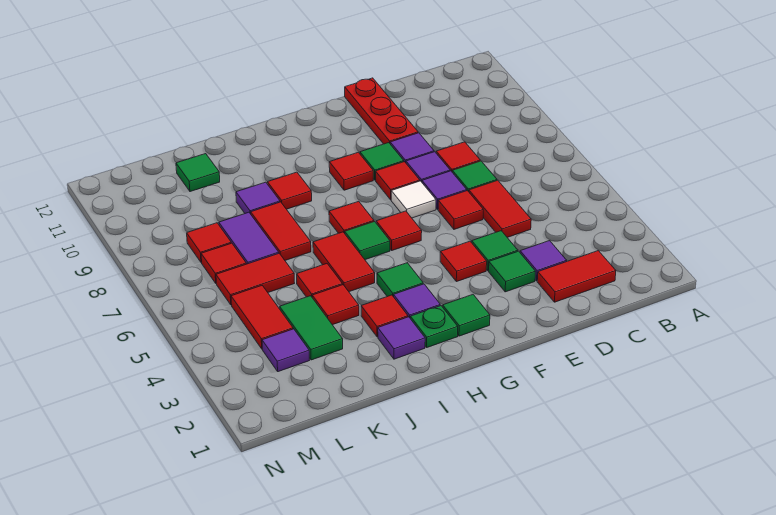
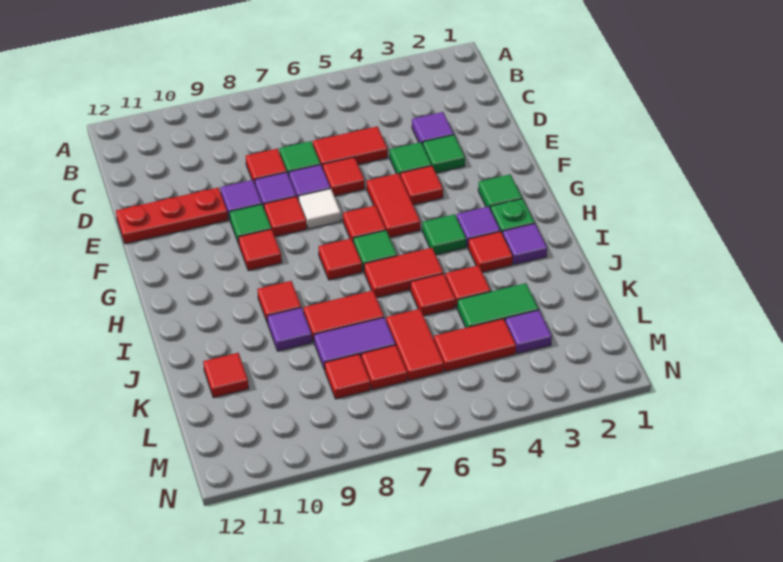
red 1x2 tile [537,251,616,302] -> red 1x2 tile moved to [367,173,420,238]
green 1x1 tile [176,154,220,192] -> red 1x1 tile [203,353,249,398]

